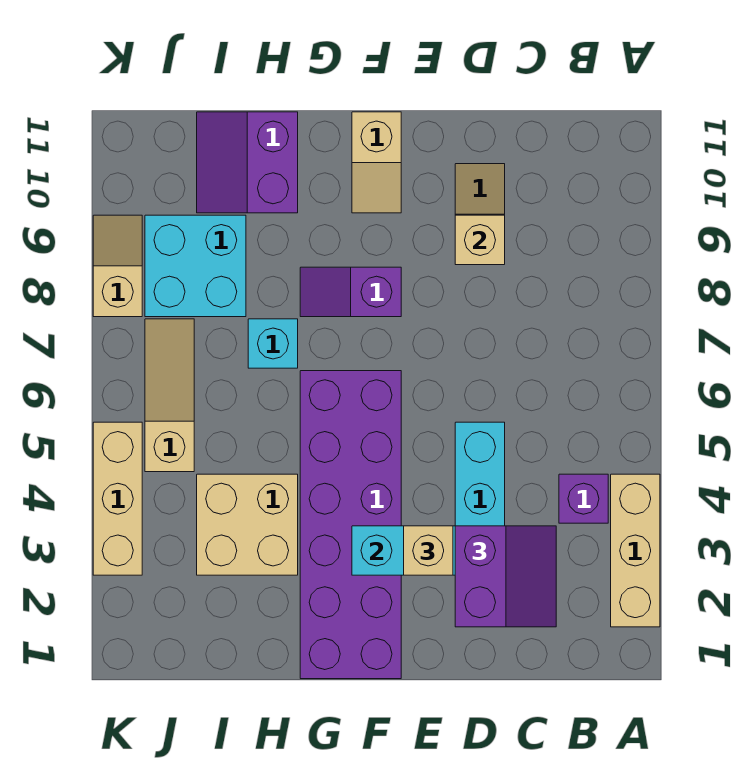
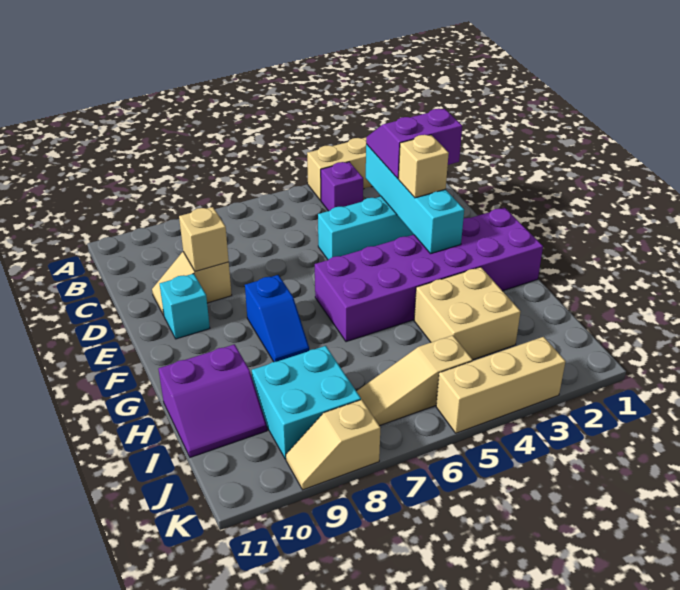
purple 1x2 slope [300,267,401,317] -> blue 1x2 slope [245,275,309,362]
tan 1x2 slope [352,112,401,213] -> none
cyan 1x1 brick [248,319,298,368] -> cyan 1x1 brick moved to [160,274,210,339]

